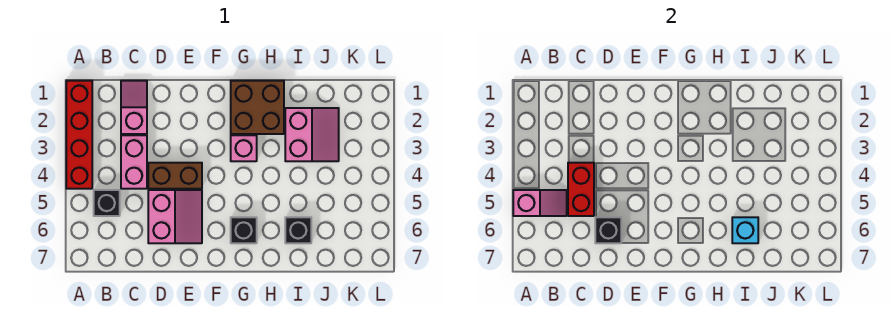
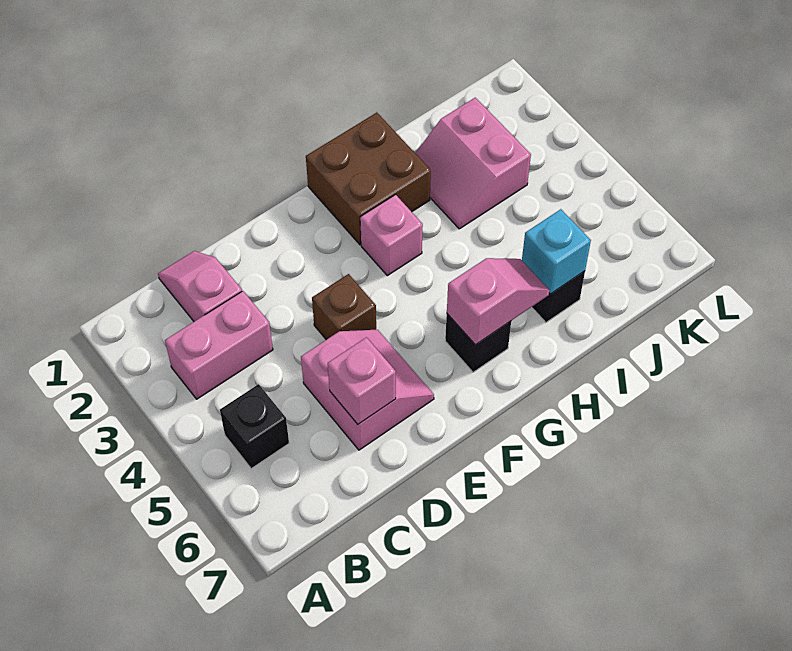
red 1x4 brick [66,81,92,189] -> none
pink 1x2 slope [513,190,567,216] -> pink 1x2 slope moved to [447,258,549,345]
pink 1x2 brick [121,135,147,189] -> pink 1x2 brick turned to [165,291,273,399]
red 1x2 brick [568,163,594,216] -> none
brown 1x2 brick [148,163,202,189] -> brown 1x1 brick [312,274,376,340]
black 1x1 brick [595,217,621,243] -> pink 1x1 brick [328,337,396,424]
pink 2x2 slope [285,108,339,161] -> pink 2x2 slope turned to [415,98,531,229]

